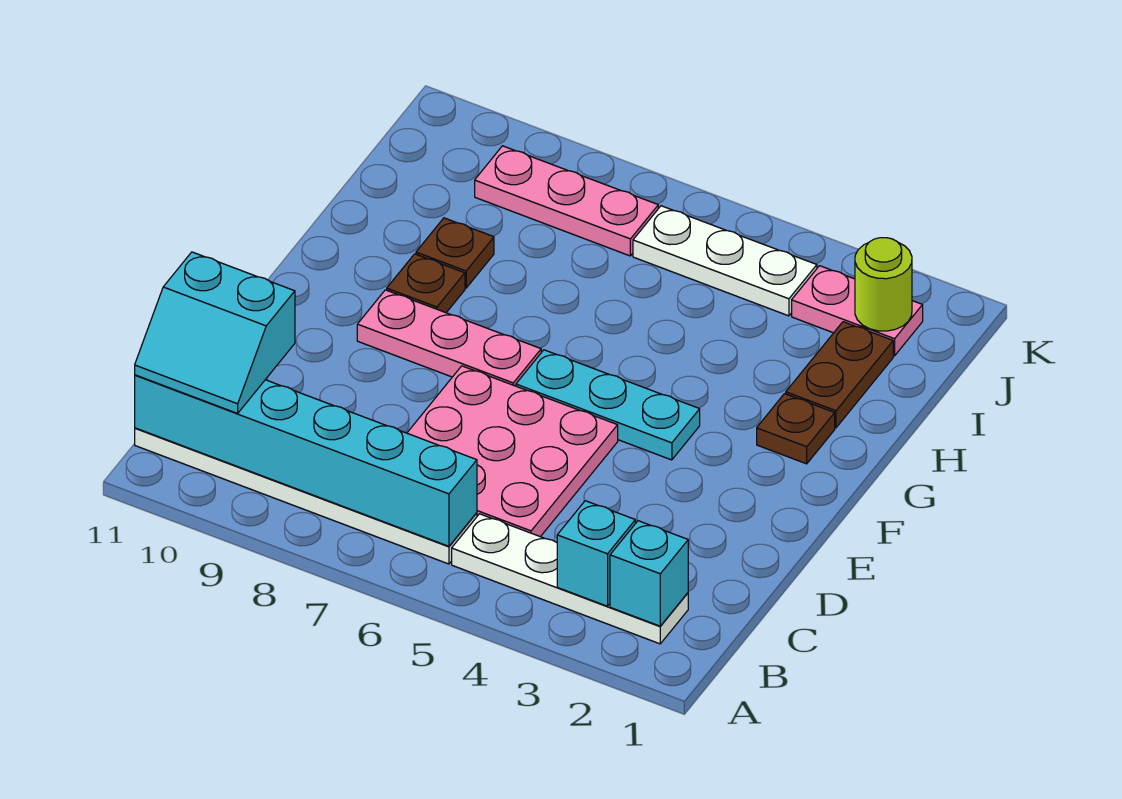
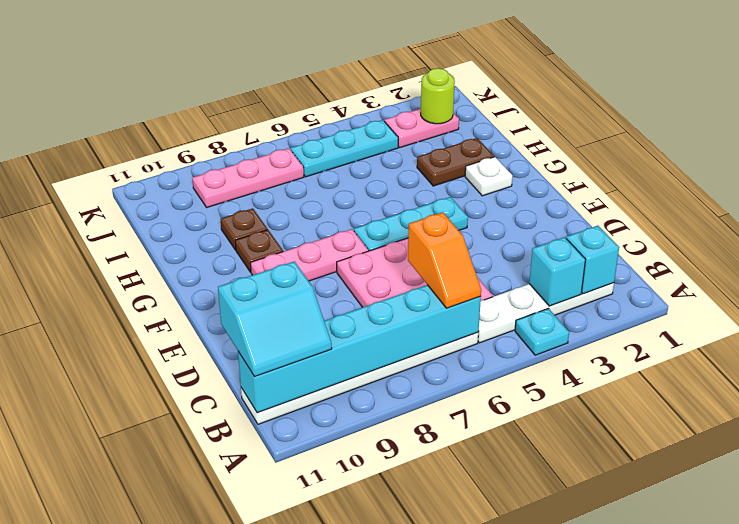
none -> cyan 1x1 plate [515,308,569,355]
none -> orange 1x2 slope [408,212,481,308]
brown 1x1 plate [757,394,835,464] -> white 1x1 plate [465,157,513,196]
brown 1x2 plate [786,322,893,428] -> brown 1x2 plate turned to [417,138,494,186]
white 1x3 plate [633,206,817,316] -> cyan 1x3 plate [291,120,398,177]

